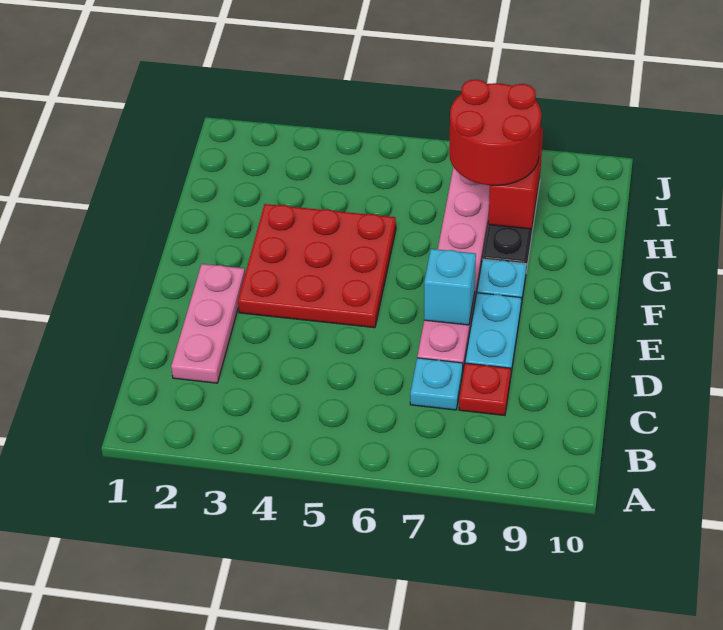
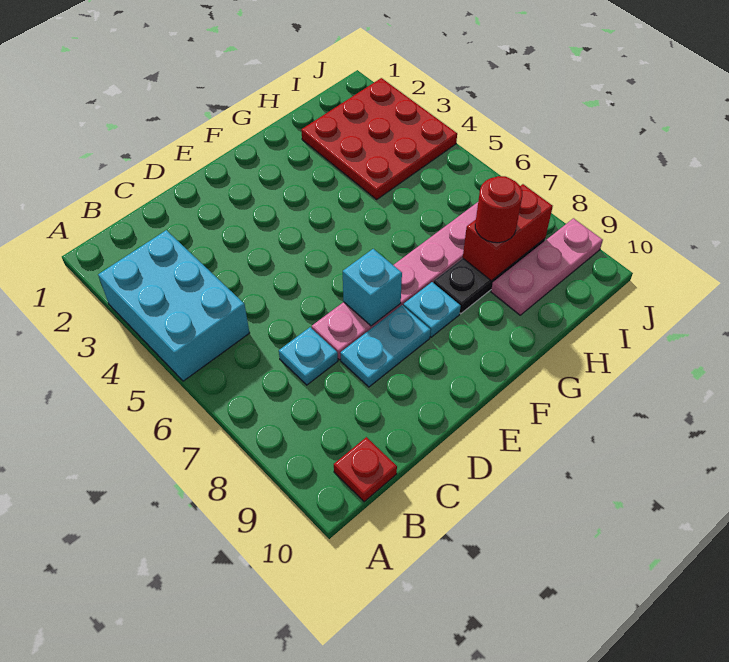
none -> cyan 2x3 brick [98,230,249,381]
pink 1x3 plate [171,264,245,383] -> pink 1x3 plate moved to [491,218,603,315]
red 1x1 plate [459,363,511,415] -> red 1x1 plate moved to [334,437,397,502]
red 3x3 plate [238,204,396,328] -> red 3x3 plate moved to [301,78,457,199]
red 2x2 round brick [449,80,541,186] -> red 1x1 round brick [475,176,522,243]

